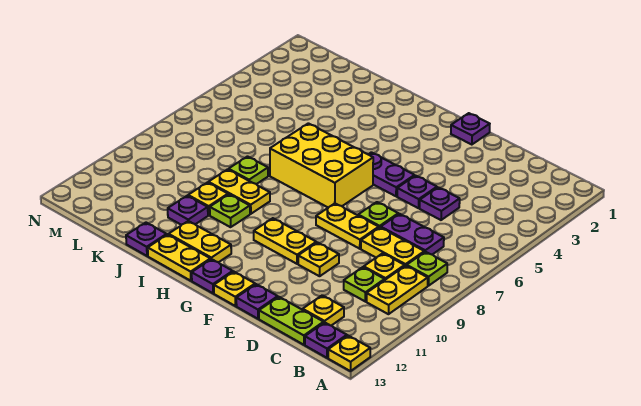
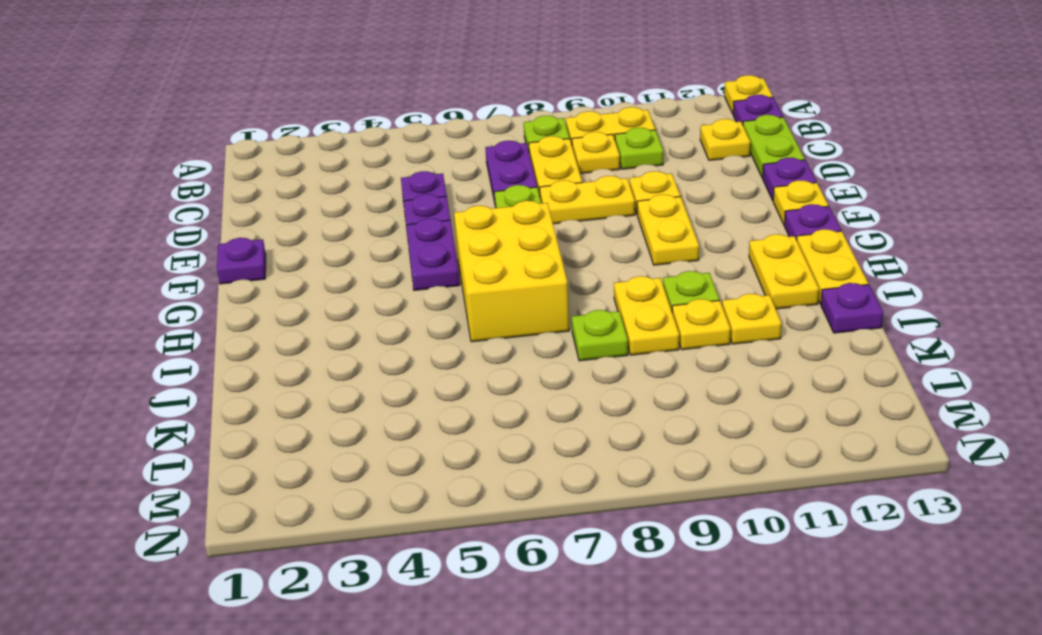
yellow 1x2 plate [316,204,379,249] -> yellow 1x2 plate turned to [540,176,635,224]
purple 1x1 plate [168,196,208,225] -> yellow 1x1 plate [722,294,781,344]

